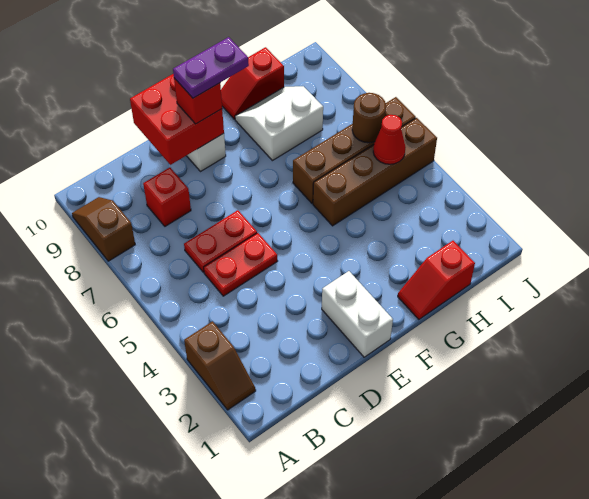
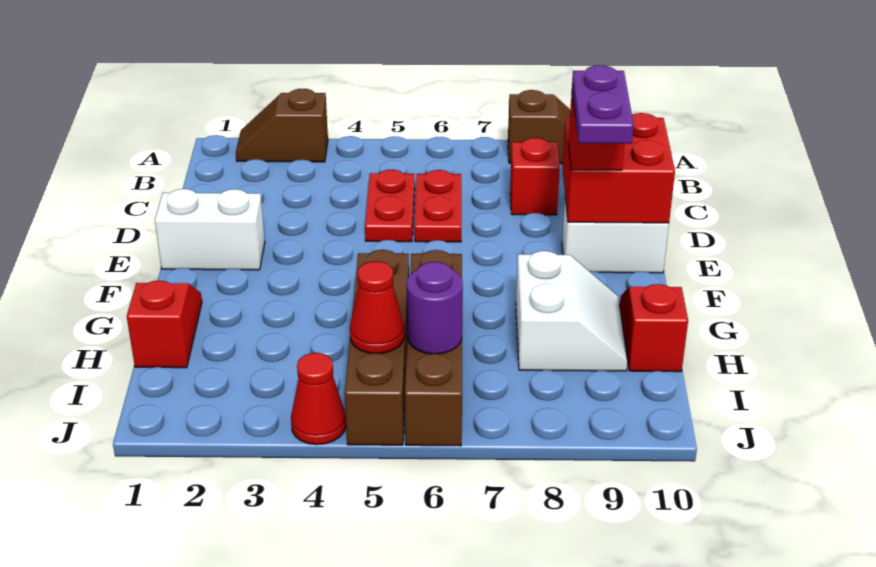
brown 1x1 round brick [352,93,386,143] -> purple 1x1 round brick [407,262,463,354]
none -> red 1x1 cone [291,353,346,445]

